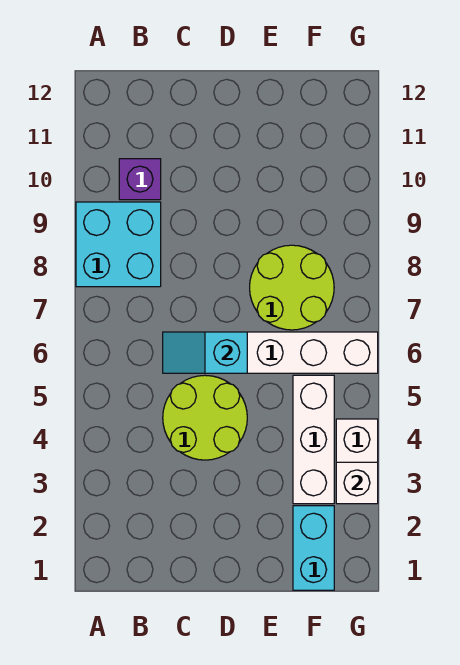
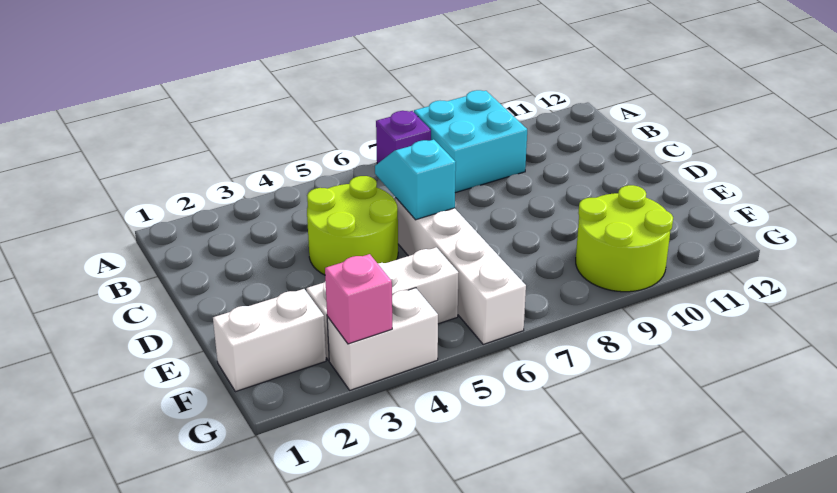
purple 1x1 brick [119,159,161,200] -> purple 1x1 brick moved to [376,111,431,164]
lime 2x2 round brick [250,245,334,330] -> lime 2x2 round brick moved to [576,185,673,292]
cyan 1x2 brick [293,506,334,590] -> white 1x2 brick [213,289,326,392]
white 1x1 brick [336,462,378,504] -> pink 1x1 brick [325,254,392,344]

